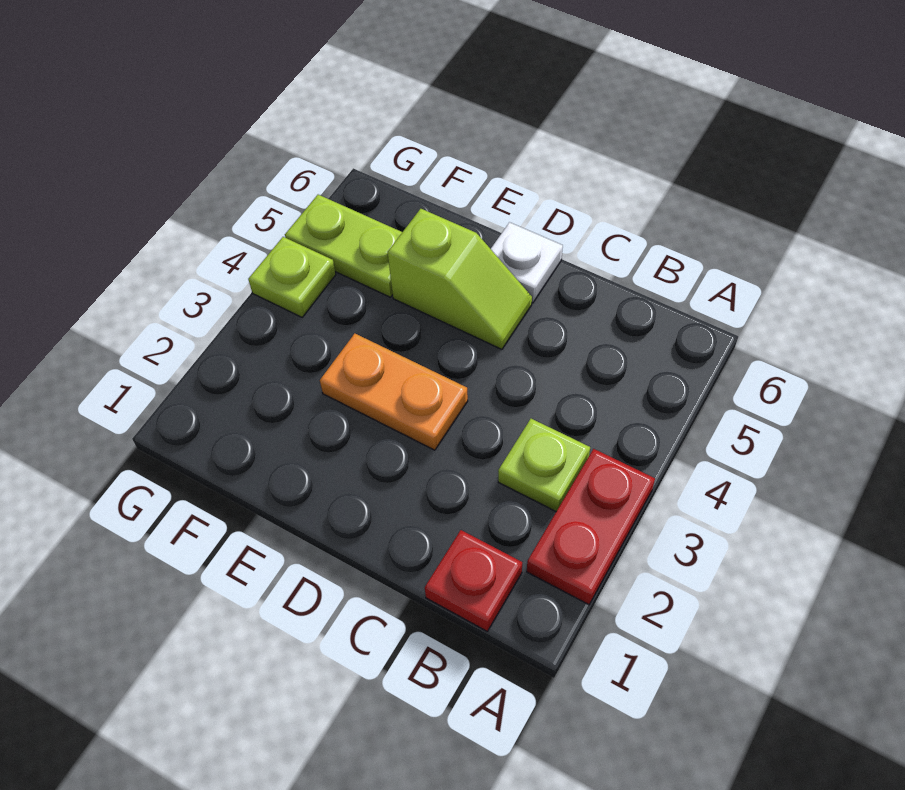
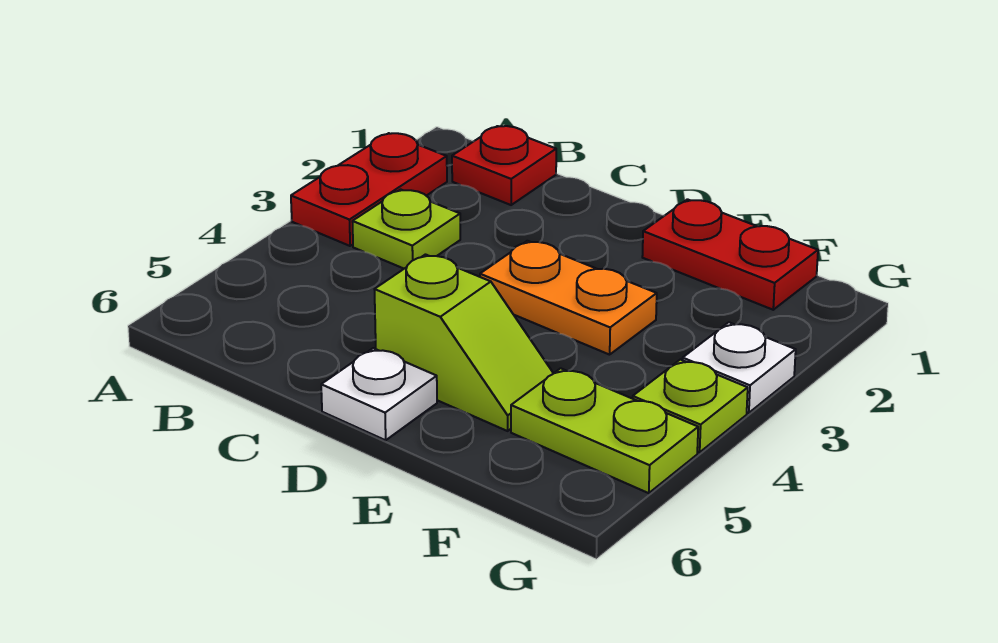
lime 1x2 slope [388,209,532,349] -> lime 1x2 slope turned to [374,255,553,431]
none -> red 1x2 plate [642,199,818,310]
none -> white 1x1 plate [683,322,796,413]

